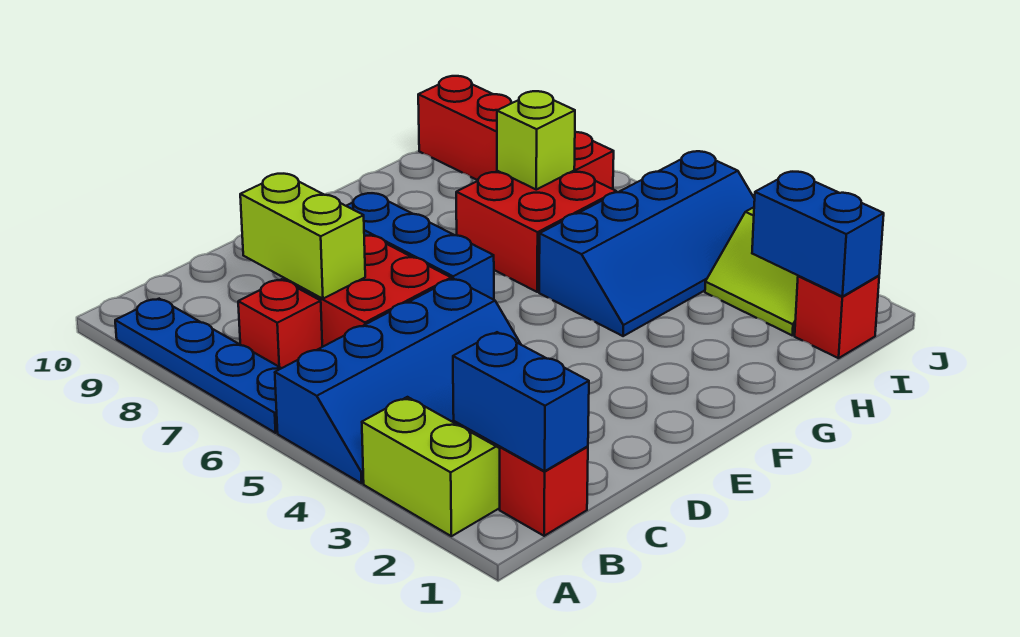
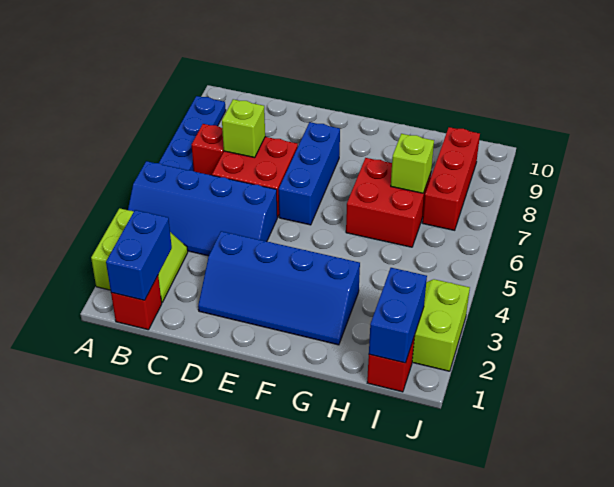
lime 1x2 brick [240,174,365,299] -> lime 1x1 brick [222,99,265,158]
blue 2x4 slope [539,151,755,336] -> blue 2x4 slope moved to [198,231,360,345]
red 1x4 brick [418,76,614,189] -> red 1x3 brick [422,127,480,230]

